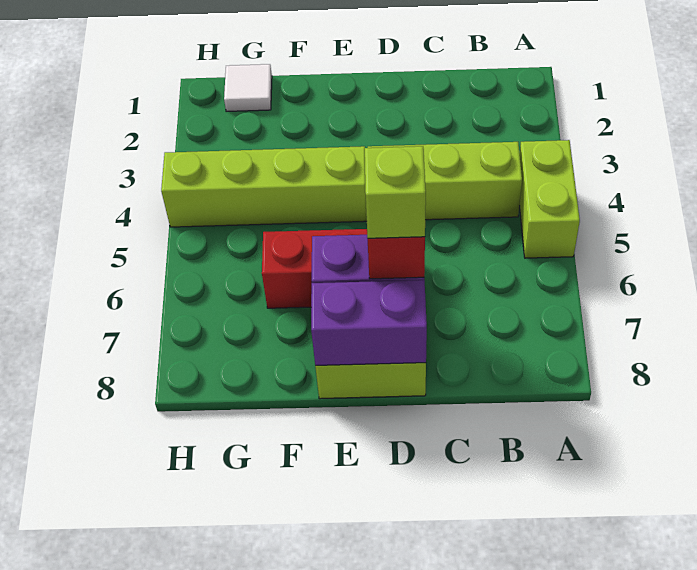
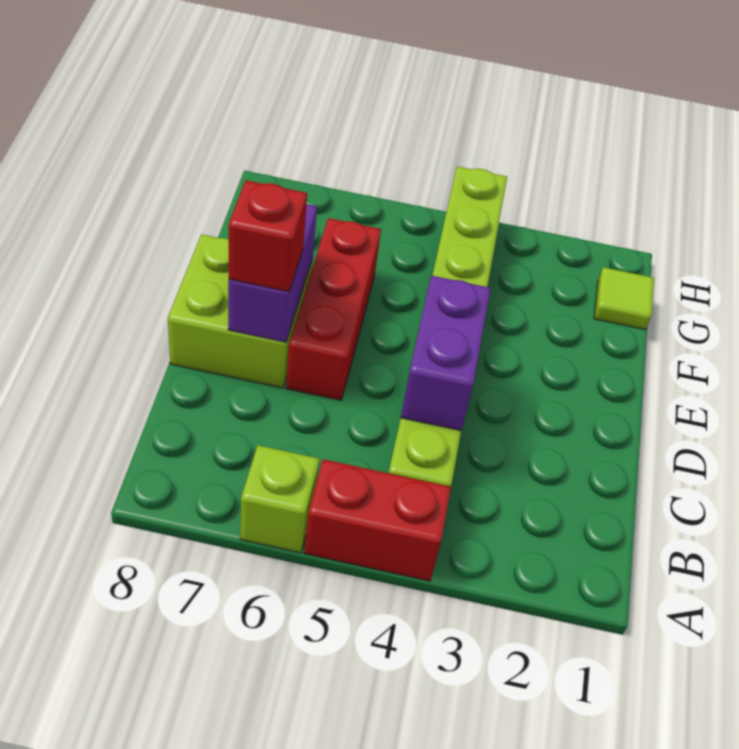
lime 1x2 brick [519,140,580,258] -> red 1x2 brick [304,459,451,581]
lime 1x1 brick [365,146,426,238] -> lime 1x1 brick moved to [240,445,319,553]
purple 1x2 brick [311,280,427,365] -> purple 1x2 brick moved to [401,276,491,431]
white 1x1 tile [224,64,272,112] -> lime 1x1 tile [594,267,654,330]

